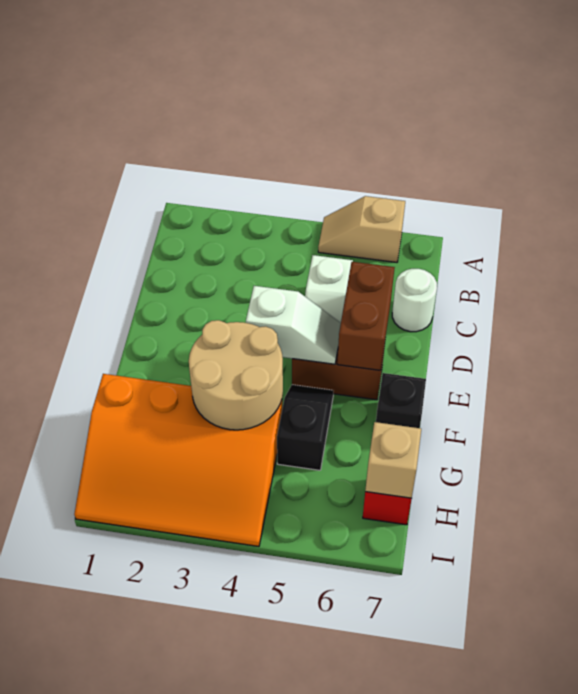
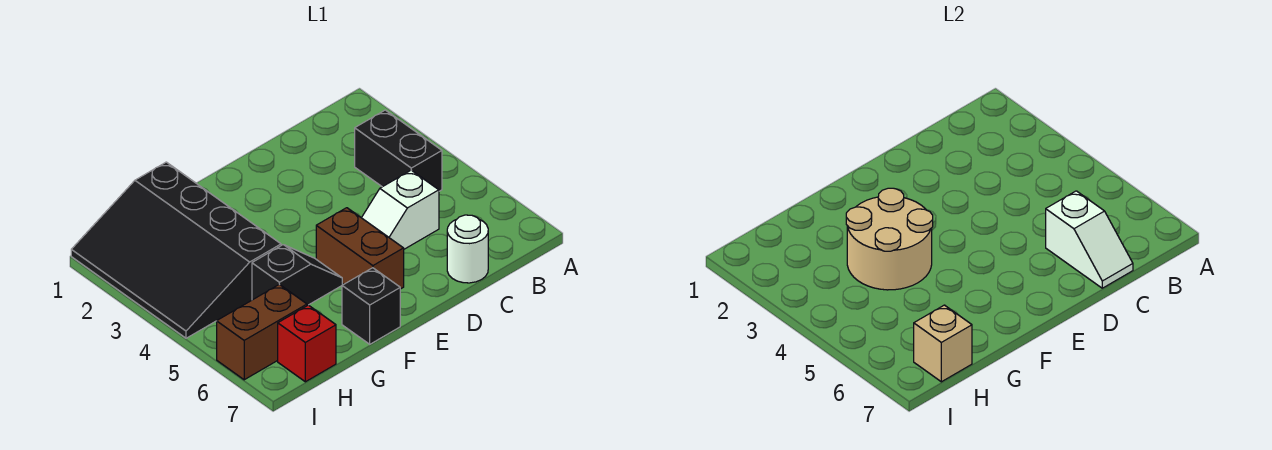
tan 1x2 slope [318,196,405,262] -> none
none -> black 1x2 brick [355,110,442,191]
brown 1x2 brick [337,262,395,370] -> brown 1x2 brick moved to [217,284,307,380]
white 1x2 slope [246,286,341,364] -> white 1x2 slope moved to [1046,191,1133,288]
orange 3x4 slope [74,374,282,546] -> black 3x4 slope [71,162,281,338]

